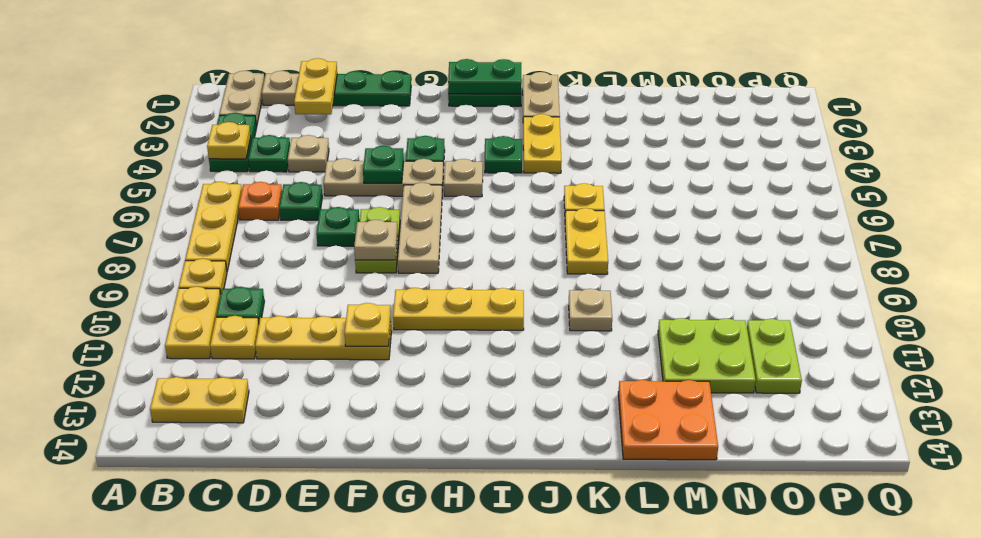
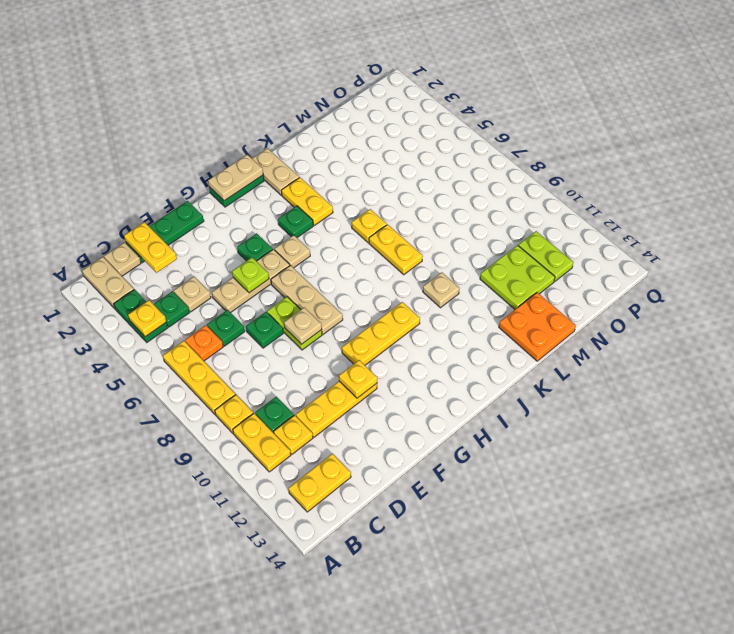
green 1x1 plate [363,146,404,183] -> lime 1x1 plate [232,258,269,293]
green 1x2 plate [448,59,522,94] -> tan 1x2 plate [208,155,263,201]

